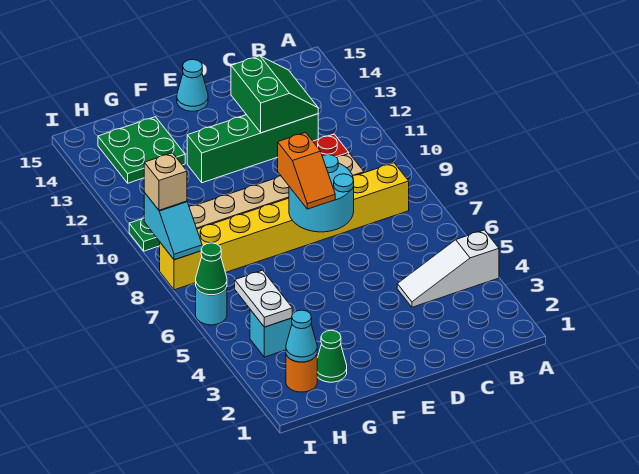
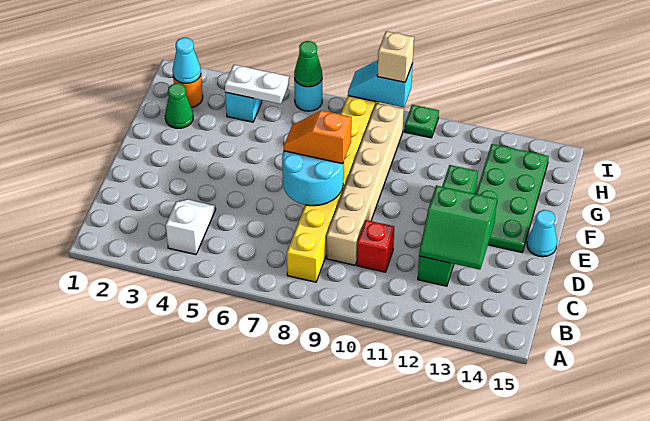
white 1x3 slope [397,230,499,307] -> white 1x2 slope [166,199,216,255]
green 2x2 plate [98,117,185,183] -> green 2x4 plate [476,144,549,252]

